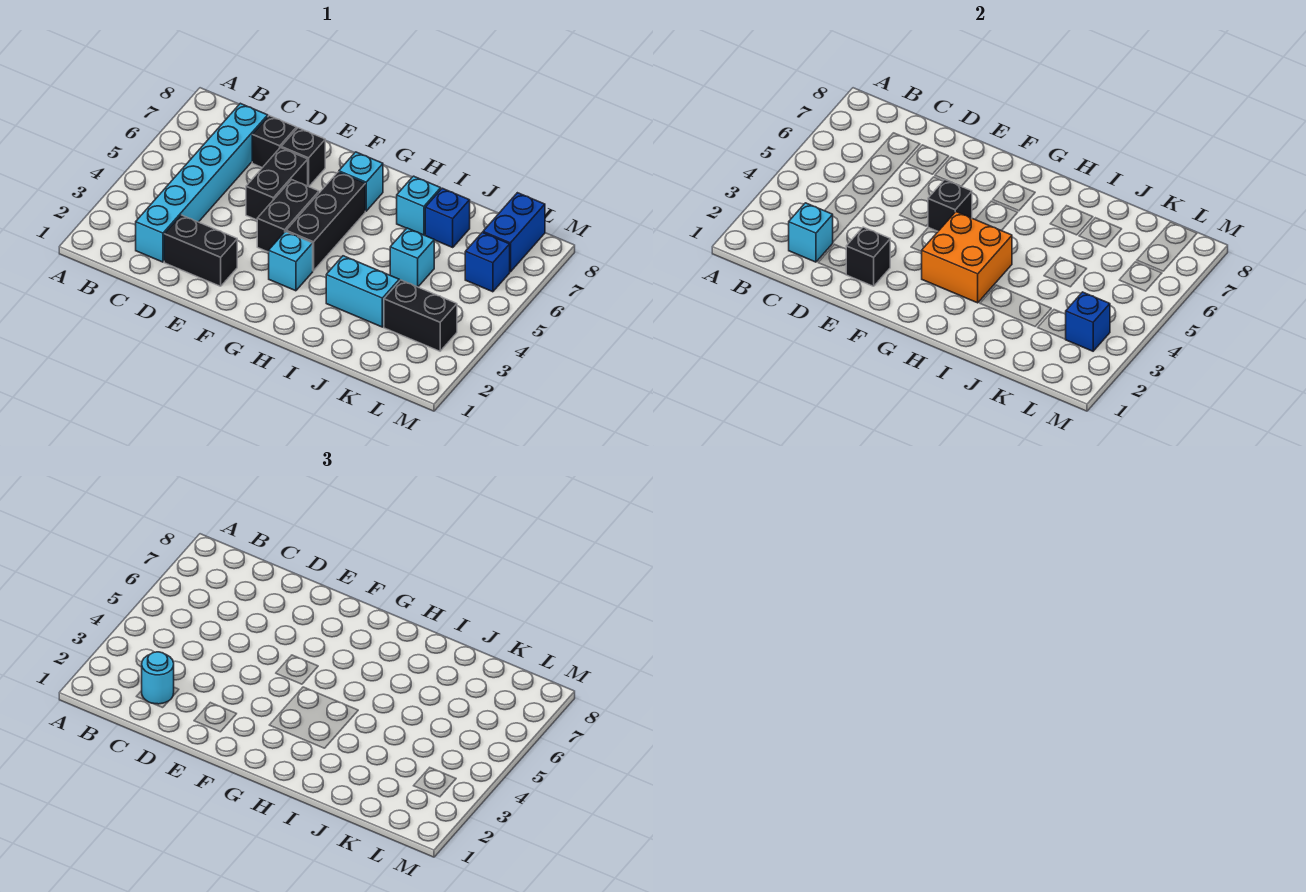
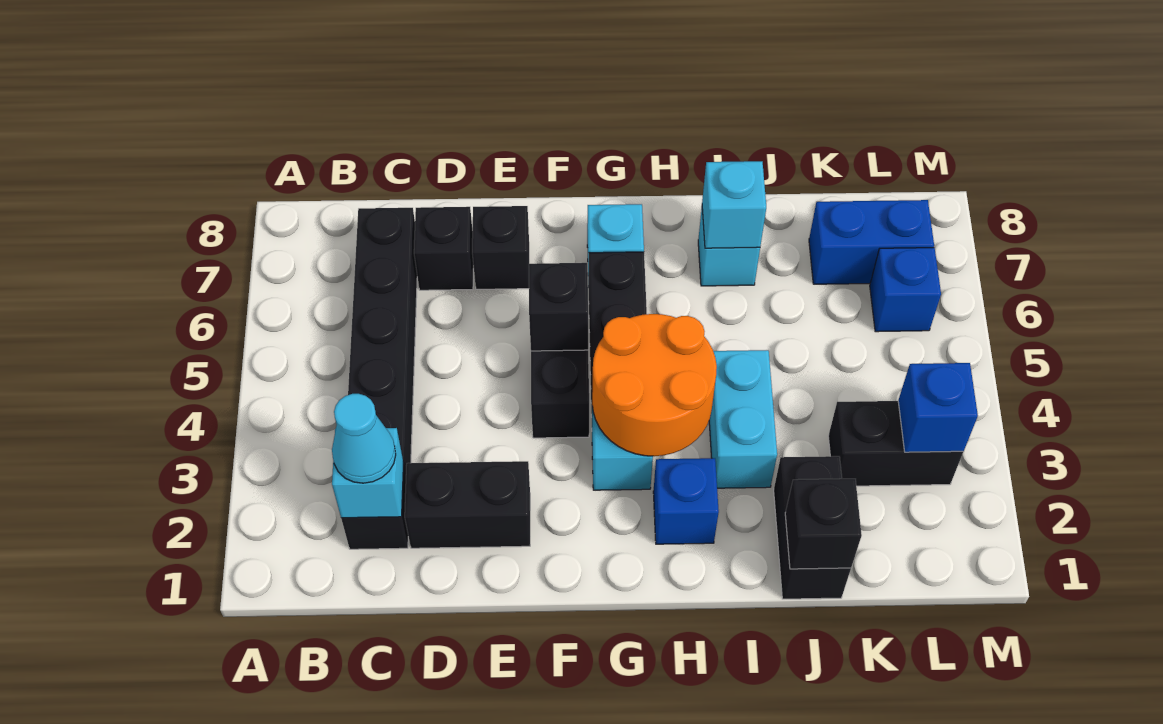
cyan 1x6 brick [136,103,268,262] -> black 1x6 brick [341,208,417,549]
cyan 1x1 round brick [142,652,174,704] -> cyan 1x1 cone [332,394,396,483]
black 1x1 brick [846,227,890,286] -> black 1x1 brick moved to [785,479,862,569]
black 1x2 brick [246,148,308,220] -> black 1x2 brick moved to [774,456,851,599]
orange 2x2 brick [921,212,1012,303] -> orange 2x2 round brick [592,314,717,456]
cyan 1x2 brick [326,256,399,327] -> cyan 1x2 brick turned to [709,350,777,488]
cyan 1x1 brick [390,228,434,287] -> cyan 1x1 brick moved to [702,161,766,248]
blue 1x1 brick [425,188,470,247] -> blue 1x1 brick moved to [653,458,719,544]
blue 1x2 brick [483,193,545,272] -> blue 1x2 brick turned to [809,200,934,284]

